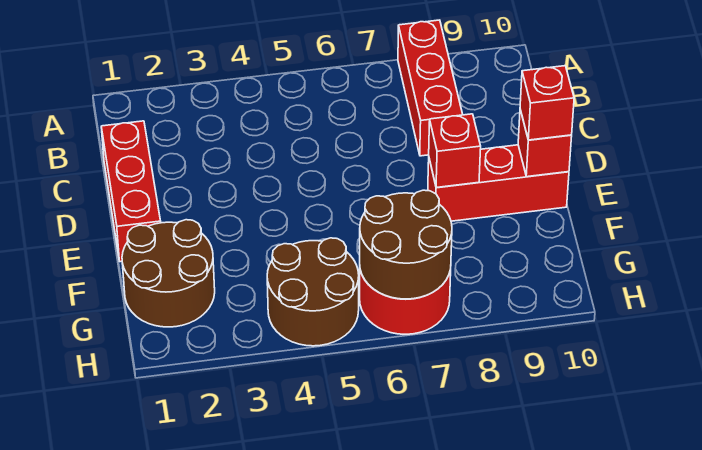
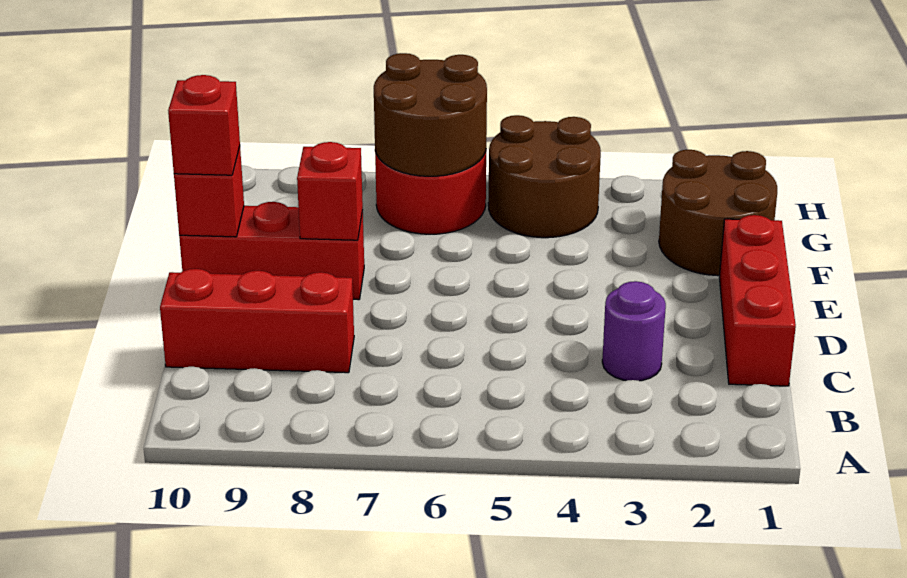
red 1x3 brick [398,20,463,156] -> red 1x3 brick turned to [160,269,354,373]
none -> purple 1x1 round brick [602,281,666,381]

